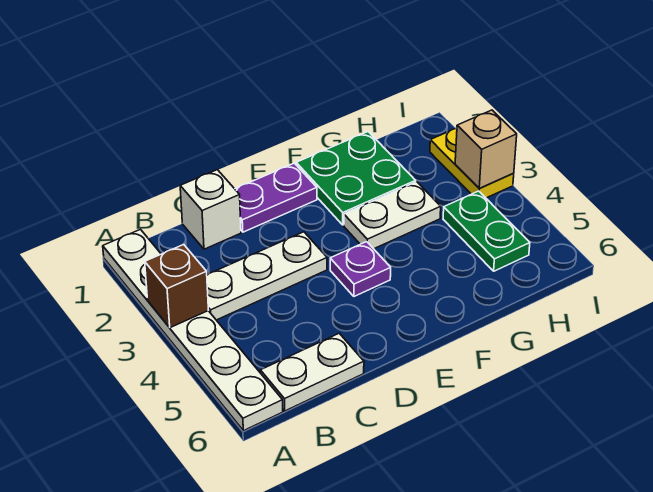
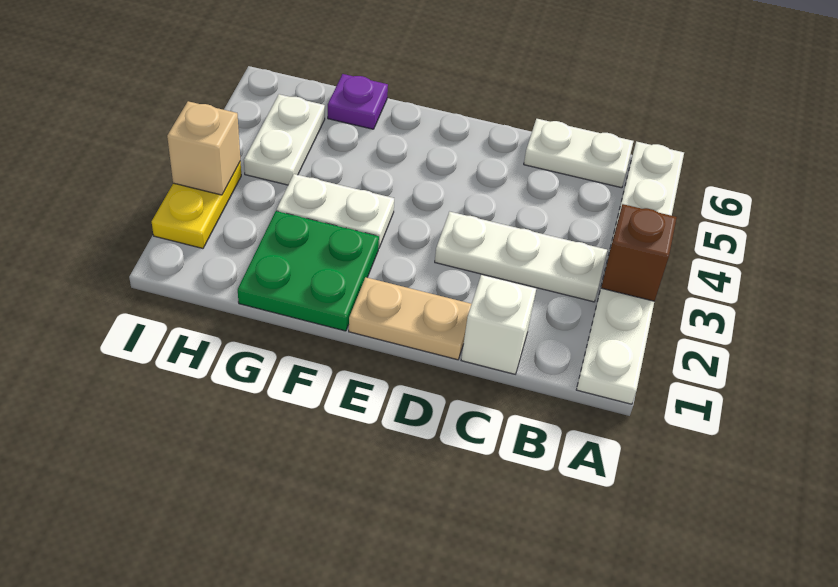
purple 1x2 plate [235,163,317,232] -> tan 1x2 plate [349,277,471,360]
purple 1x1 plate [330,242,391,296] -> purple 1x1 plate moved to [328,74,388,129]
green 1x2 plate [443,191,530,271] -> white 1x2 plate [244,94,325,185]

